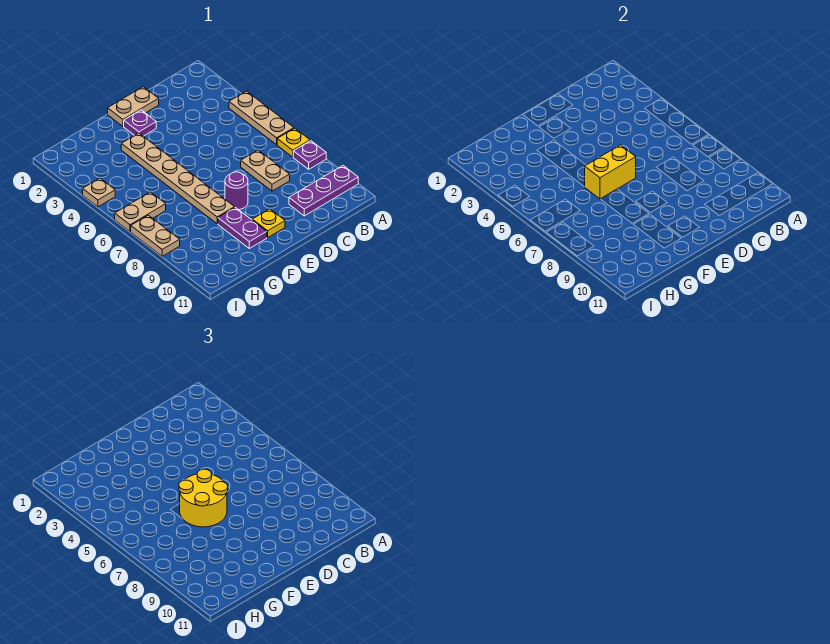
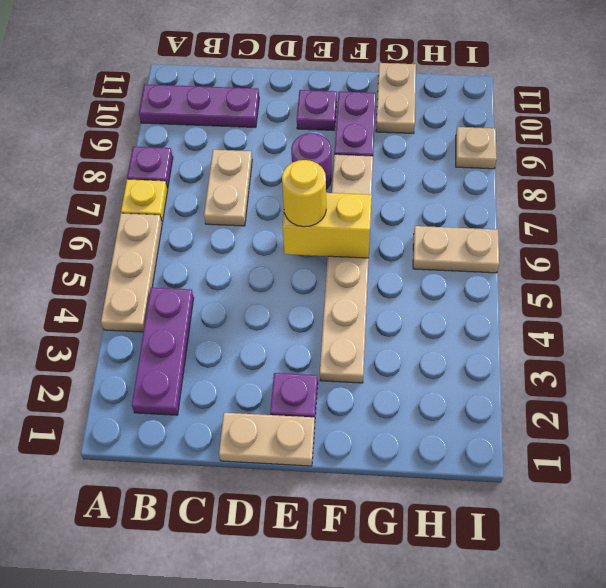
none -> purple 1x3 plate [132,288,194,415]
yellow 2x2 round brick [179,469,228,527] -> yellow 1x1 round brick [282,160,326,227]
yellow 1x1 plate [252,209,285,237] -> purple 1x1 plate [297,90,337,130]
tan 1x1 plate [83,178,115,207] -> tan 1x1 plate moved to [456,127,497,169]
tan 1x2 plate [131,215,180,256] -> tan 1x2 plate moved to [376,63,416,134]

